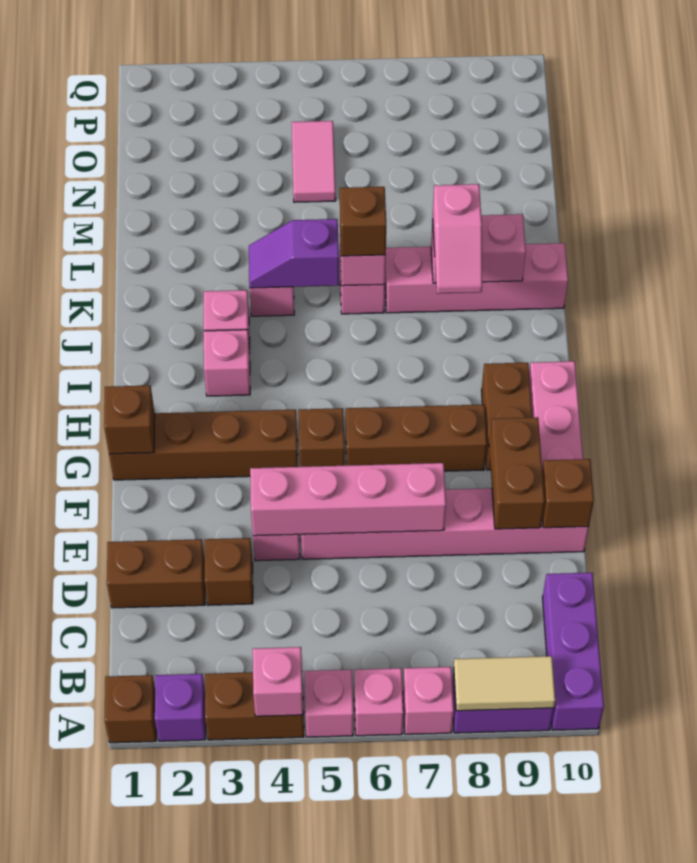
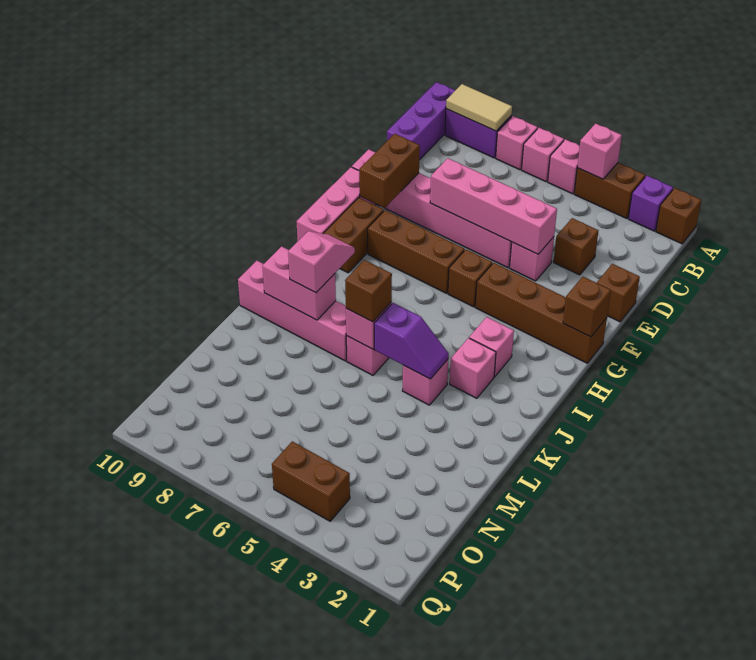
brown 1x2 brick [107,539,205,608] -> brown 1x2 brick moved to [272,441,350,521]
brown 1x1 brick [542,459,594,528] -> brown 1x1 brick moved to [597,264,640,322]
pink 1x2 tile [292,121,336,202] -> none

